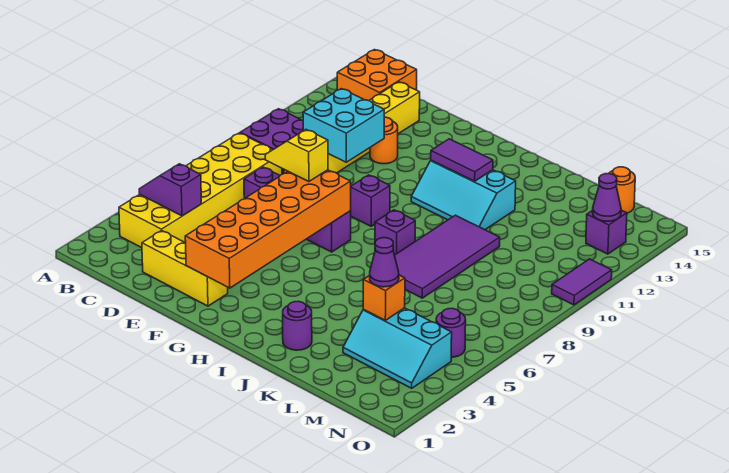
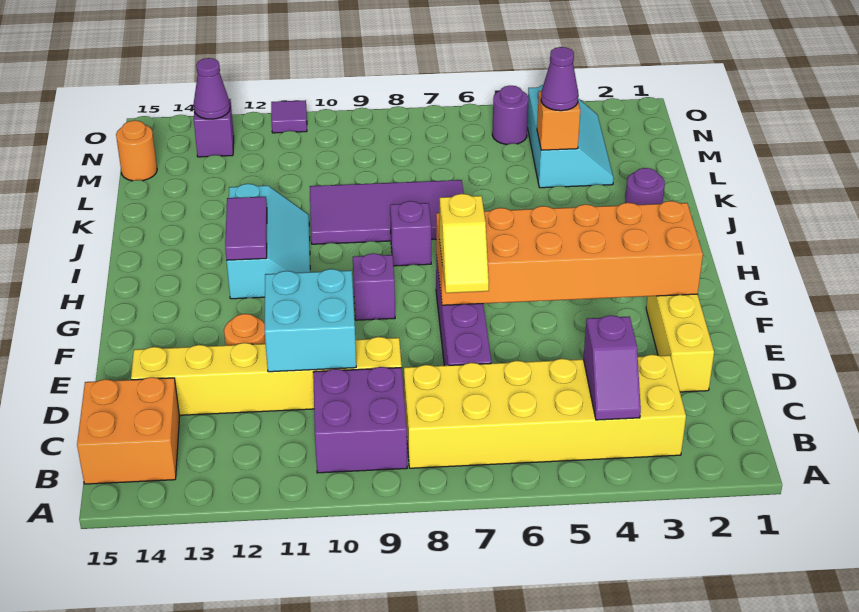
purple 1x2 tile [552,259,612,305] -> purple 1x1 tile [271,100,307,133]

